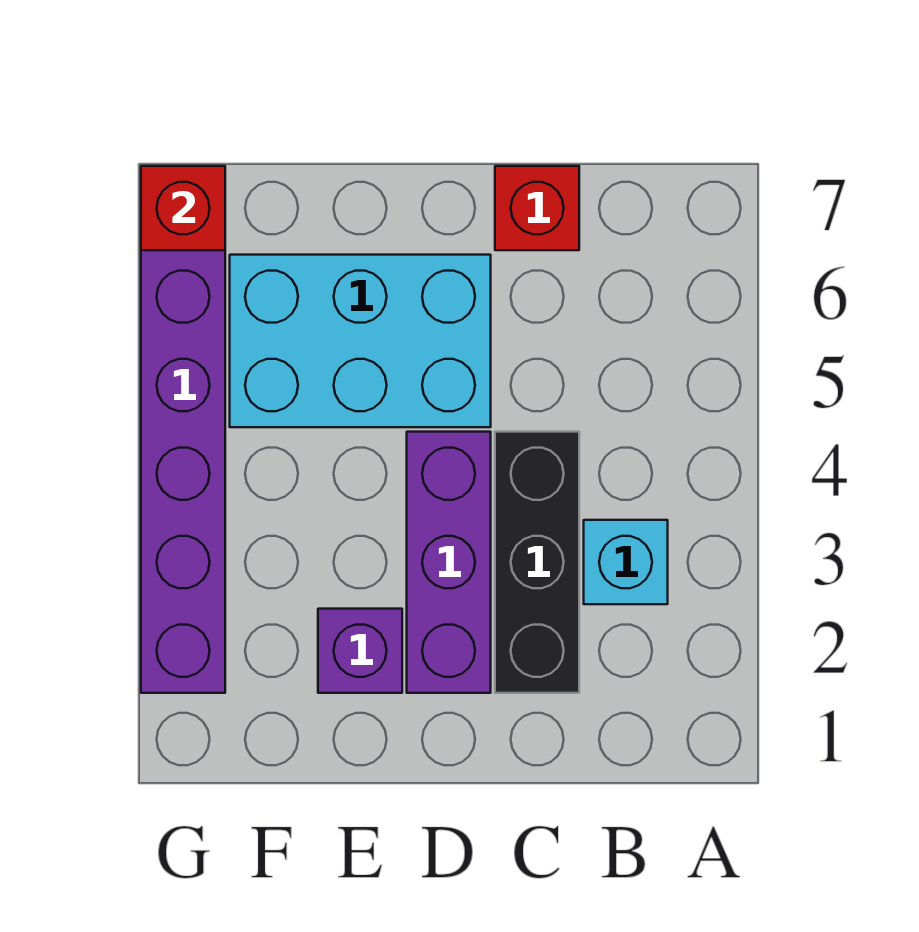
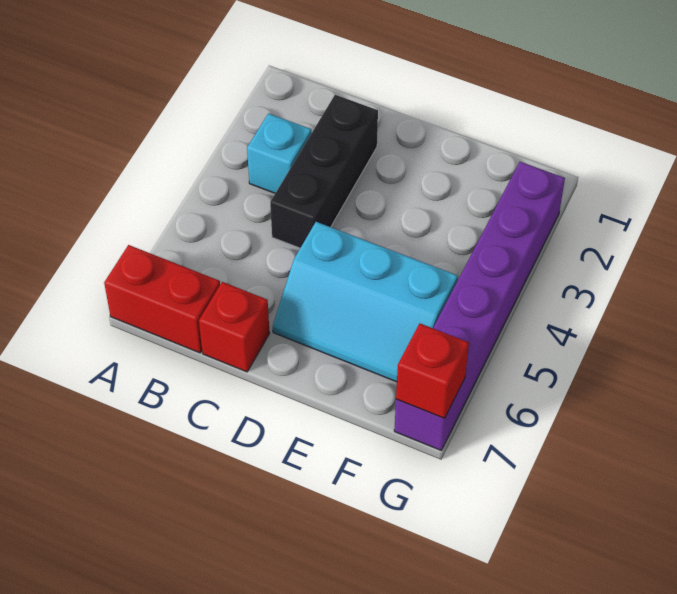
none -> red 1x2 brick [104,245,220,353]
purple 1x3 brick [407,432,491,693] -> none
cyan 2x3 brick [230,255,491,427] -> cyan 2x3 slope [273,222,457,382]
purple 1x1 brick [318,609,402,693] -> none

